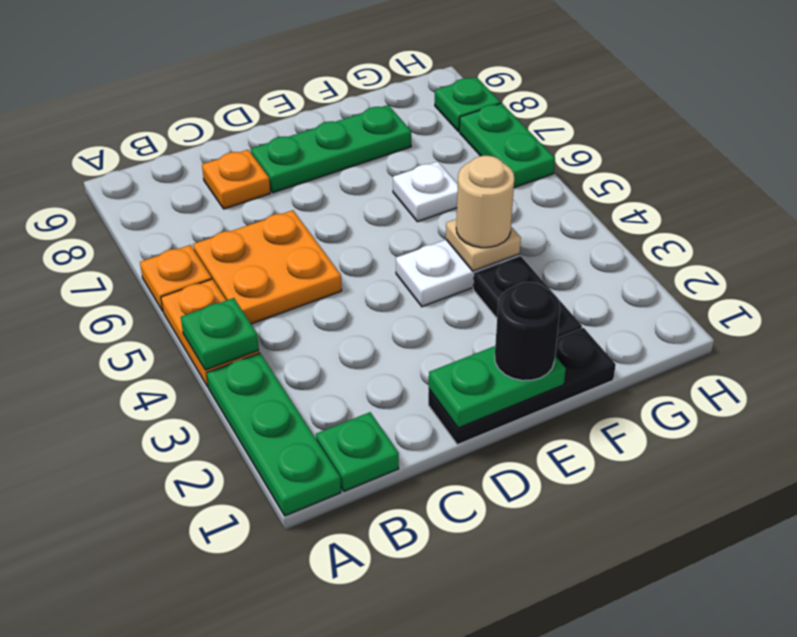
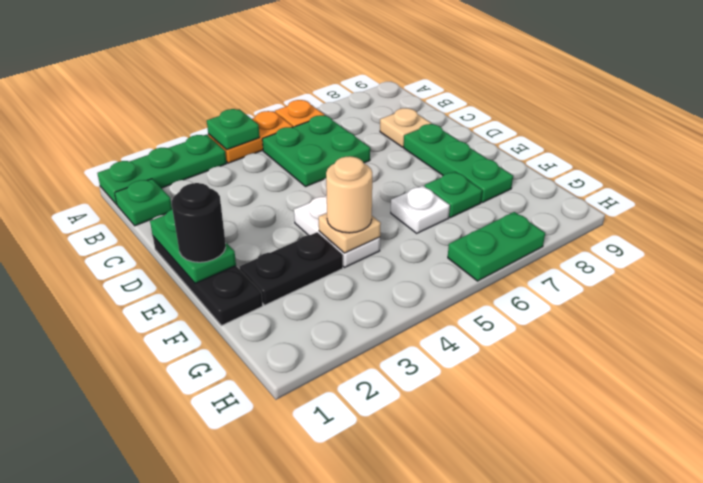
orange 2x2 plate [193,210,342,324] -> green 2x2 plate [262,115,370,186]
orange 1x1 plate [202,150,270,209] -> tan 1x1 plate [380,108,431,147]
green 1x1 plate [435,77,501,131] -> green 1x1 plate moved to [424,172,482,218]

